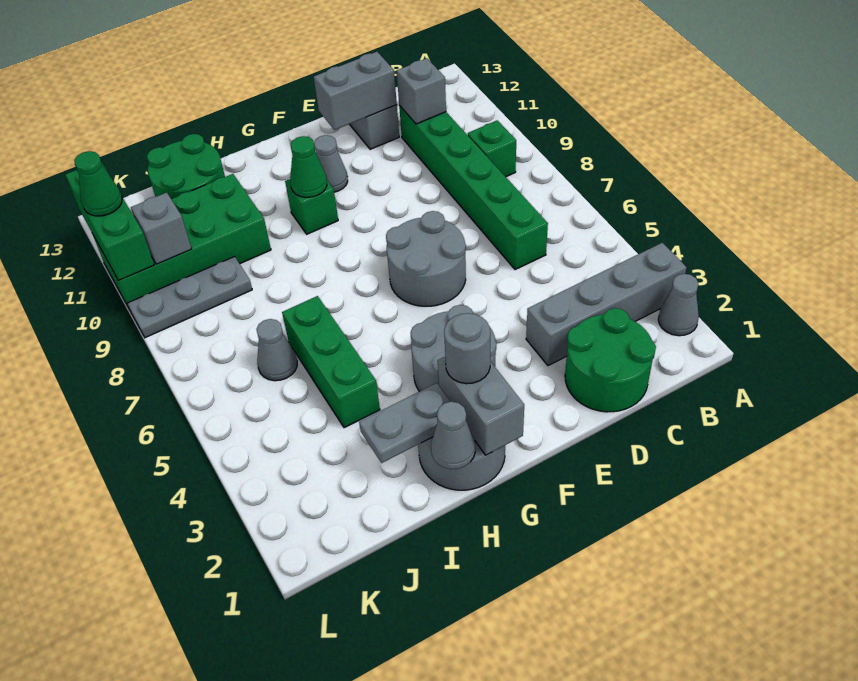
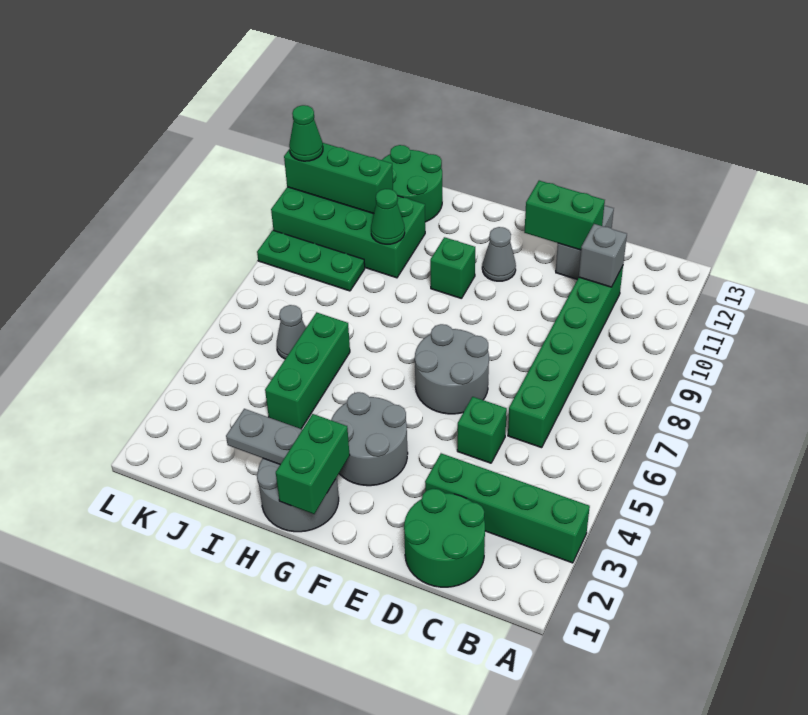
grey 1x1 cone [658,274,699,336] -> none
grey 1x4 brick [526,243,687,366] -> green 1x4 brick [425,453,590,563]
green 1x1 brick [468,120,516,177] -> green 1x1 brick moved to [457,397,507,463]
grey 1x2 brick [314,52,397,130] -> green 1x2 brick [524,181,605,250]
grey 1x2 brick [438,357,524,455] -> green 1x2 brick [276,414,350,514]
grey 1x1 round brick [444,313,490,384] -> none
green 1x1 cone [290,136,327,197] -> green 1x1 cone moved to [371,189,405,244]
grey 1x1 cone [431,402,475,469] -> none
grey 1x3 plate [127,257,252,338] -> green 1x3 plate [257,230,365,291]
grey 1x1 brick [131,193,192,264] -> none
green 1x3 brick [65,163,154,281] -> green 1x3 brick turned to [284,143,393,214]

